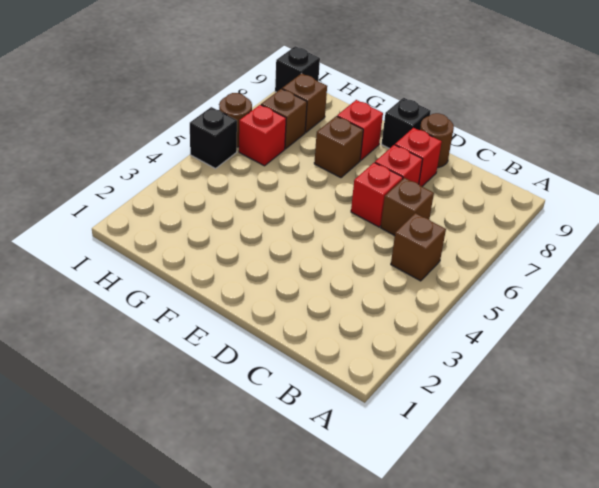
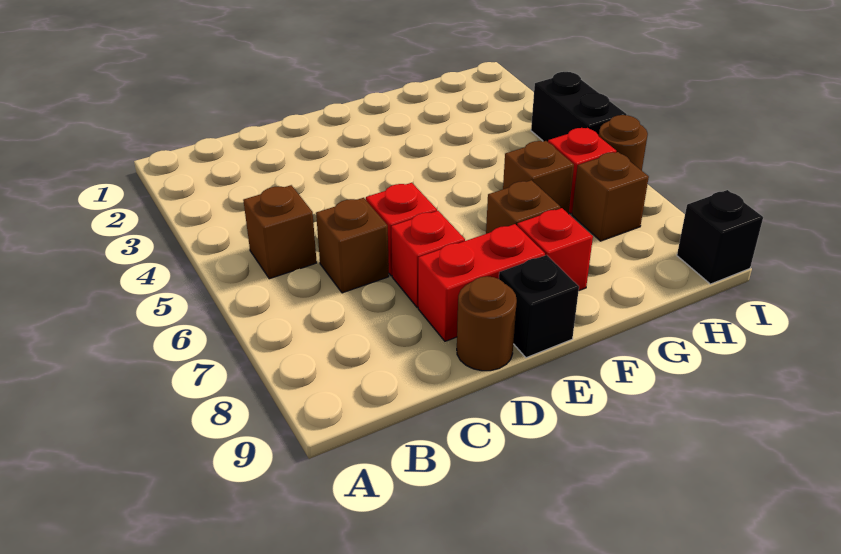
red 1x1 brick [395,128,442,186] -> red 1x2 brick [418,224,545,341]
brown 1x1 brick [282,73,327,132] -> brown 1x1 brick moved to [503,141,574,214]
black 1x1 brick [190,107,237,169] -> black 1x2 brick [531,72,627,142]

